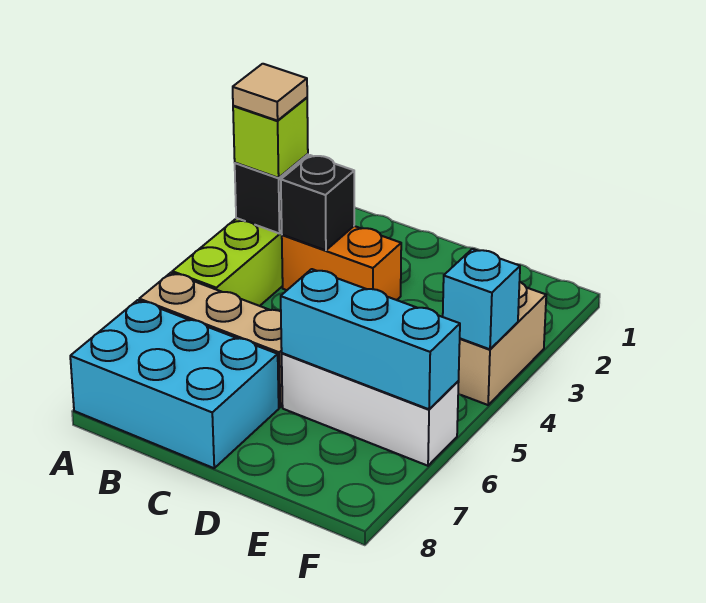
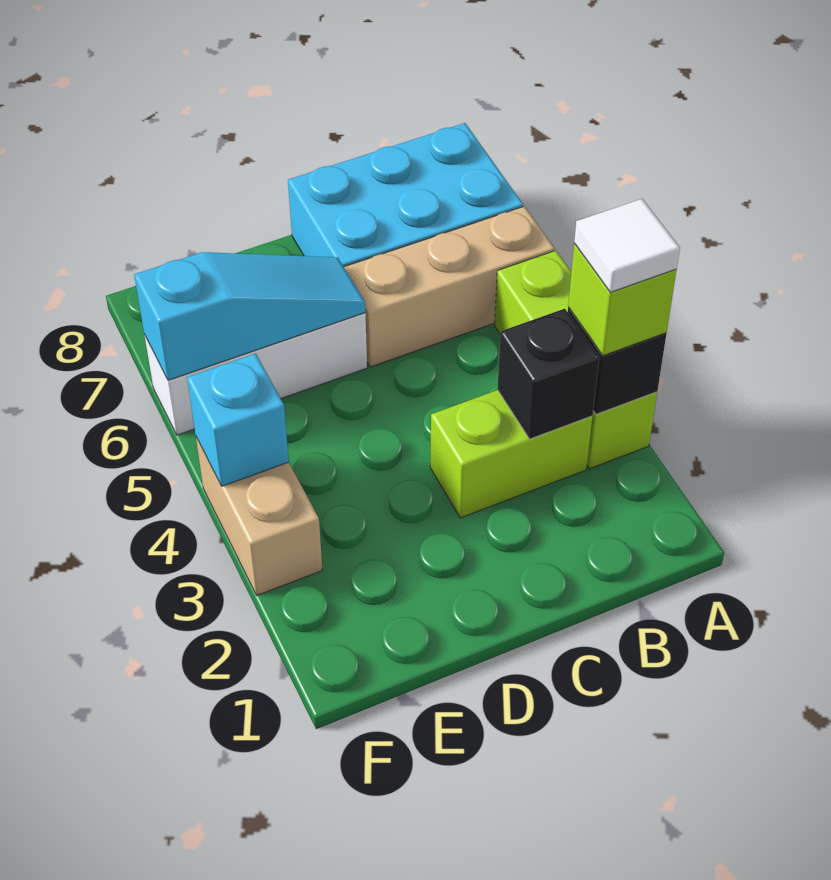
tan 1x1 tile [233,64,307,121] -> white 1x1 tile [574,199,680,292]
orange 1x2 brick [282,226,401,300] -> lime 1x2 brick [430,390,592,518]
cyan 1x3 brick [281,269,460,409] -> cyan 1x3 slope [134,252,366,380]

